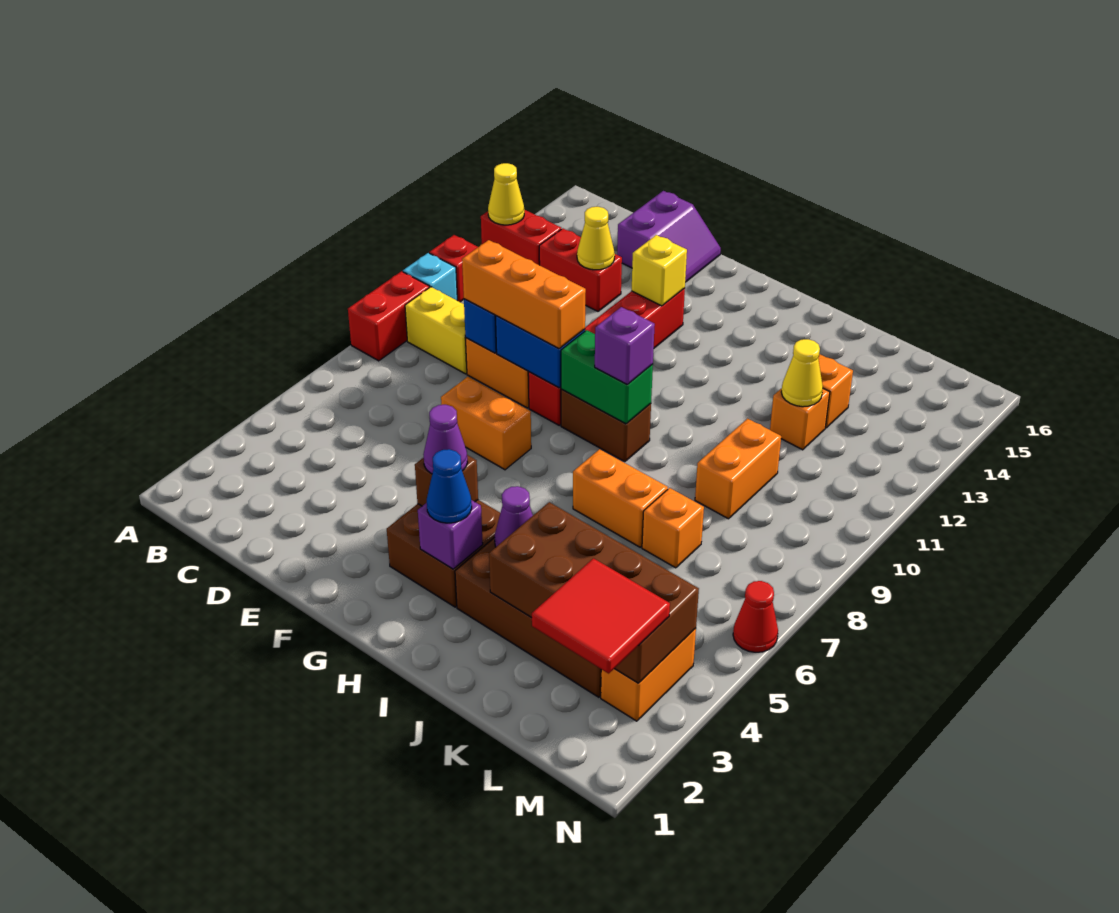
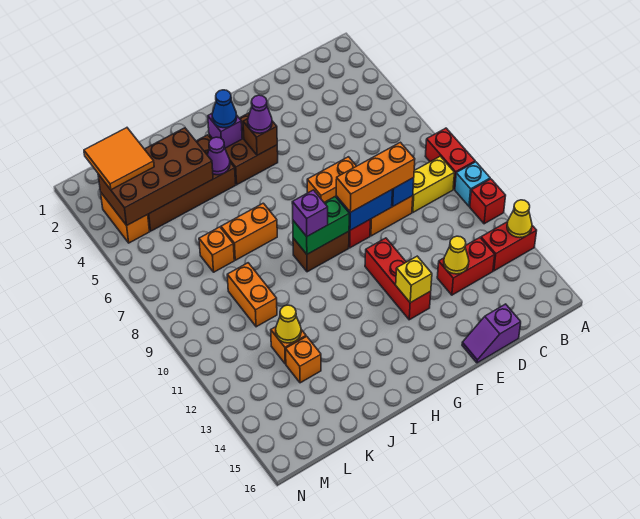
purple 2x2 slope [617,191,721,282] -> purple 1x2 slope [462,304,521,363]
red 2x2 tile [532,558,670,673] -> orange 2x2 tile [84,128,154,190]
red 1x1 cone [733,581,778,652] -> none

